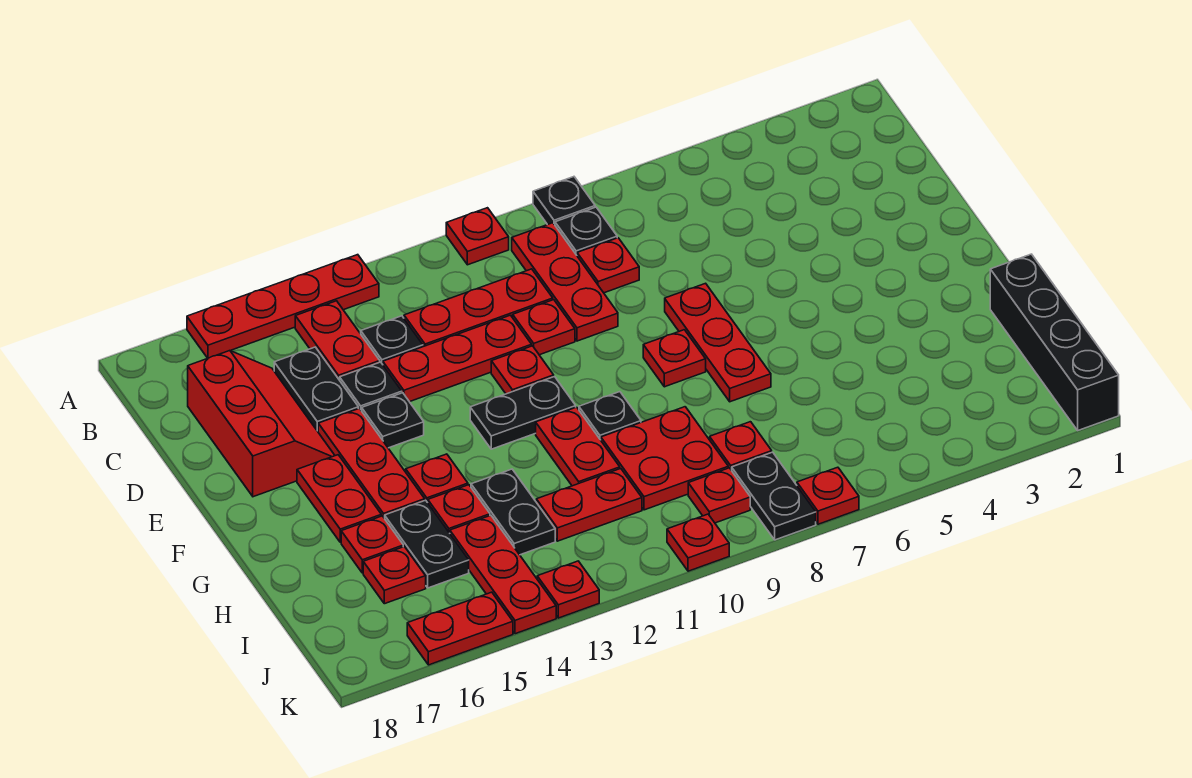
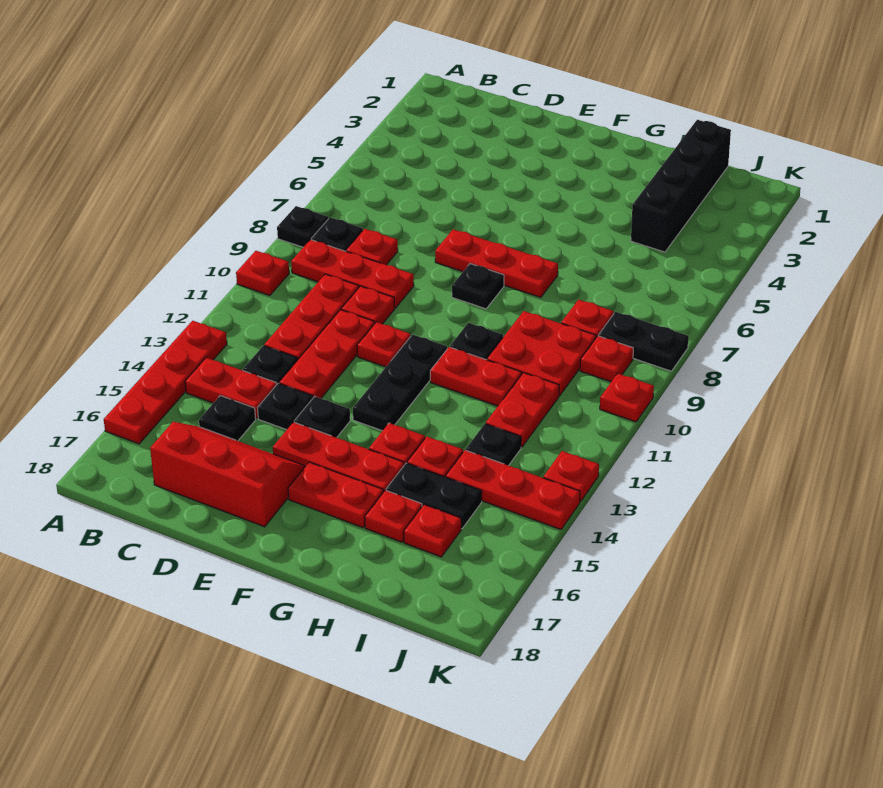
black 1x2 plate [274,347,358,431] -> black 1x1 plate [199,396,256,441]
red 1x1 plate [643,330,706,387] -> black 1x1 plate [452,264,504,309]
black 1x2 plate [470,377,576,449] -> black 1x3 plate [353,335,447,431]
black 1x4 brick [990,254,1119,430] -> black 1x4 brick turned to [631,120,731,252]
black 1x2 plate [471,469,555,555] -> black 1x1 plate [466,424,521,466]
red 1x1 plate [797,467,859,524] -> none
red 1x2 plate [407,592,513,665] -> none

